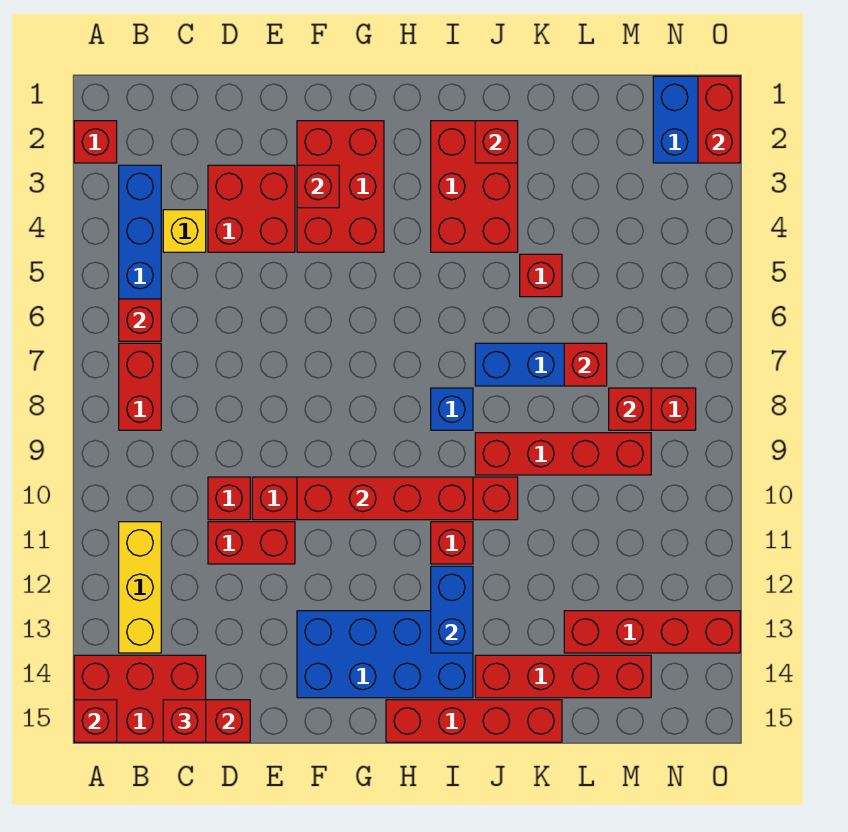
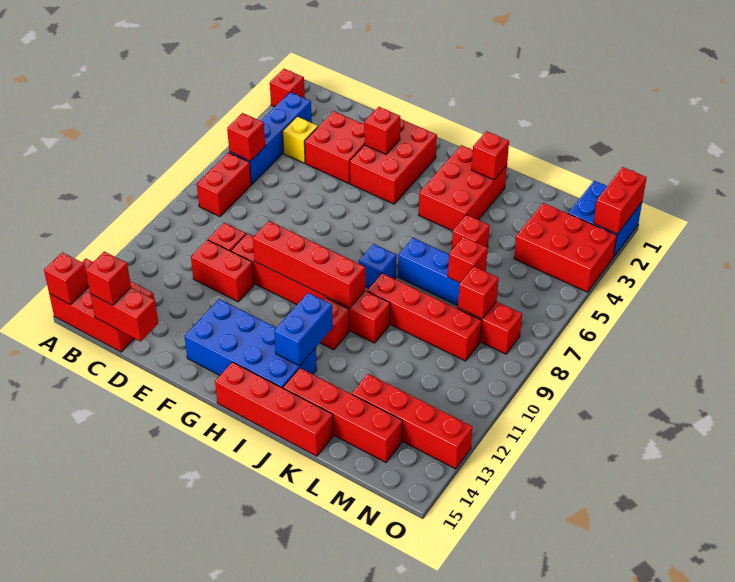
yellow 1x3 brick [119,522,161,653] -> none
none -> red 2x3 brick [514,203,617,292]

